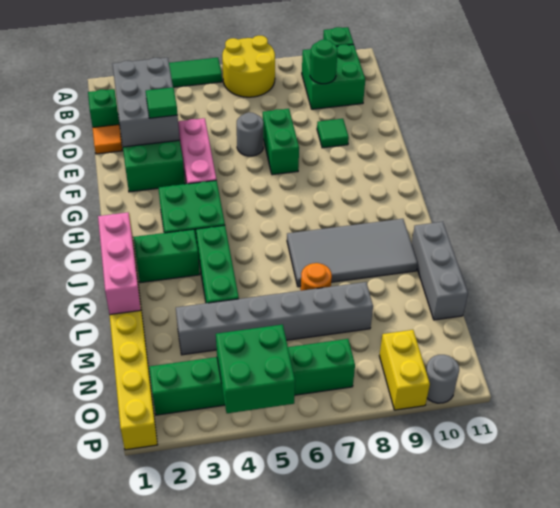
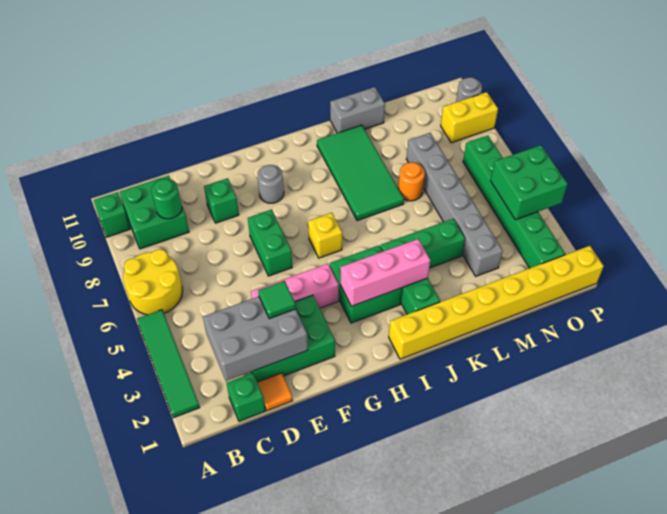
grey 1x1 round brick [237,112,263,156] -> grey 1x1 round brick moved to [257,165,284,203]
green 1x2 brick [263,109,299,175] -> green 1x2 brick turned to [248,210,292,276]
green 1x1 tile [317,119,349,148] -> green 1x1 brick [204,178,239,223]
none -> yellow 1x1 brick [308,213,342,258]
pink 1x3 brick [98,212,141,315] -> pink 1x3 brick moved to [341,239,430,306]
grey 2x4 tile [287,219,418,287] -> green 2x4 tile [317,125,404,221]
grey 1x3 brick [412,222,468,320] -> grey 1x2 brick [330,87,385,133]

